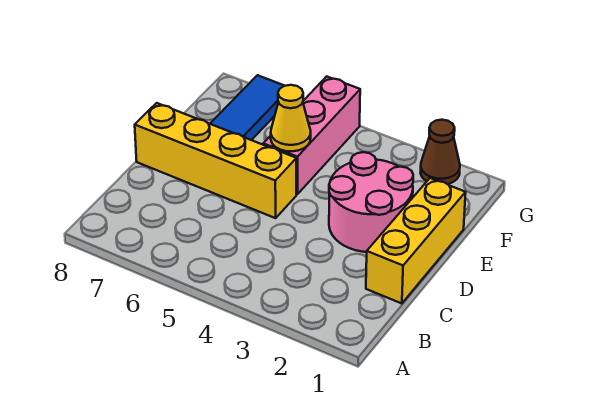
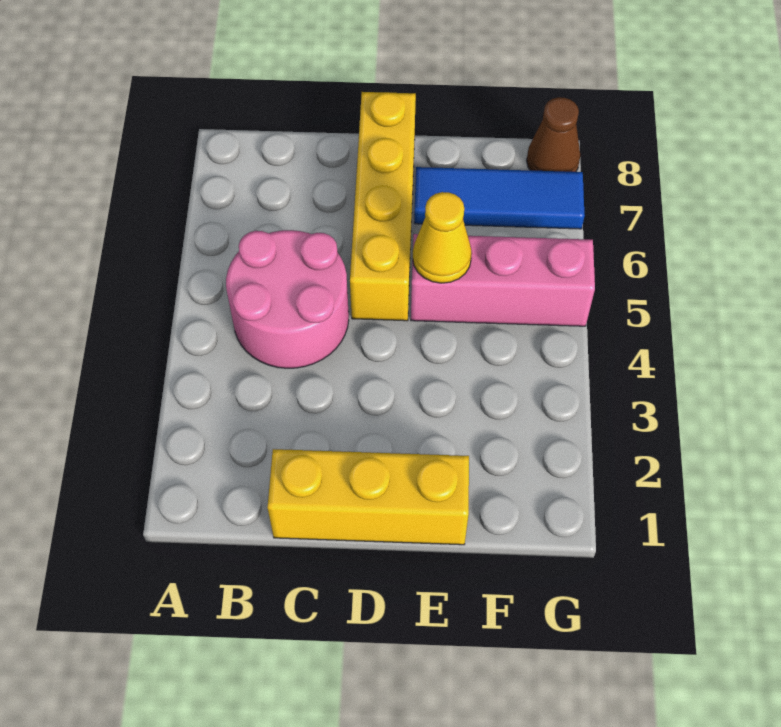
pink 2x2 round brick [329,152,413,252] -> pink 2x2 round brick moved to [226,230,349,368]
brown 1x1 cone [421,120,460,184] -> brown 1x1 cone moved to [527,97,580,172]

